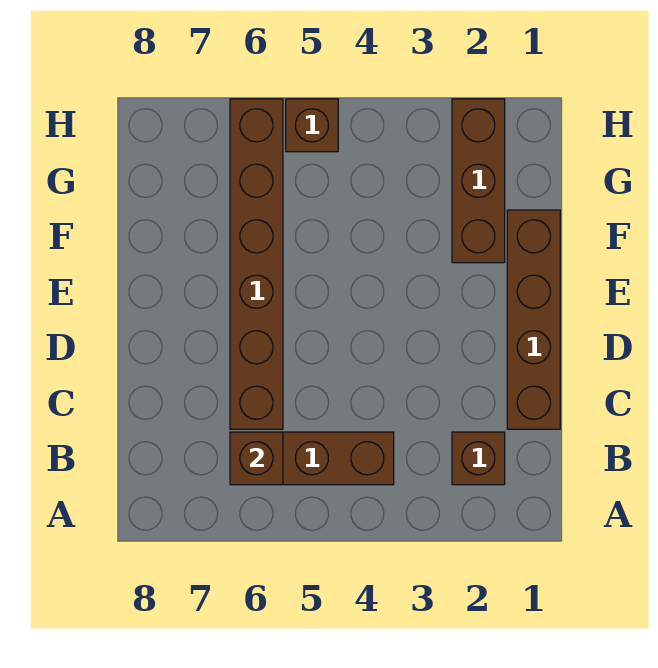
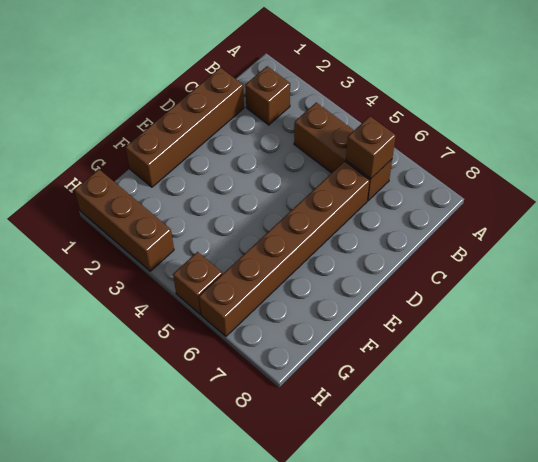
brown 1x3 brick [452,99,505,263] -> brown 1x3 brick turned to [74,169,174,271]

